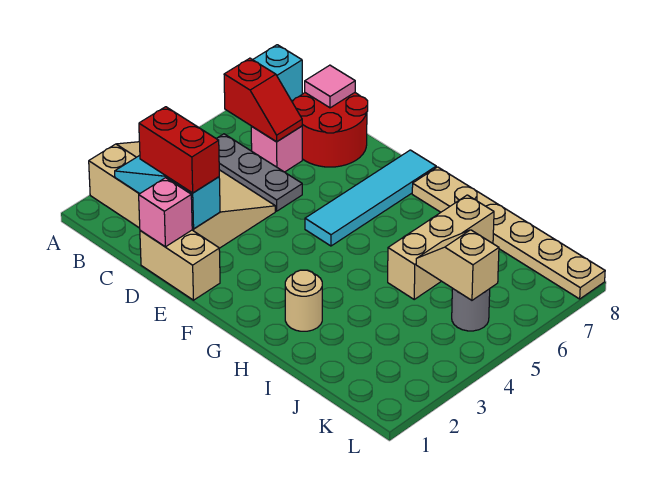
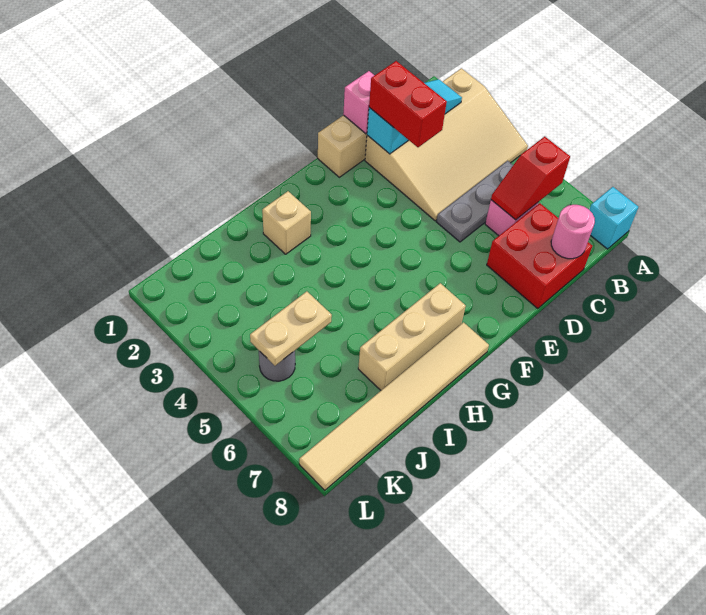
red 1x2 brick [139,107,219,193] -> red 1x2 brick turned to [369,61,447,147]
red 2x2 round brick [293,93,368,167] -> red 2x2 brick [487,203,592,309]
pink 1x1 tile [305,65,355,108] -> pink 1x1 round brick [551,205,595,259]
cyan 1x4 tile [305,150,436,246] -> none
tan 1x6 plate [412,167,605,299] -> tan 1x6 tile [299,322,489,490]
tan 1x1 round brick [285,270,322,331] -> tan 1x1 brick [262,191,311,254]
tan 1x3 brick [388,195,494,299] -> tan 1x3 brick turned to [358,283,466,390]
tan 1x2 slope [416,230,499,300] -> tan 1x2 plate [250,291,332,366]

